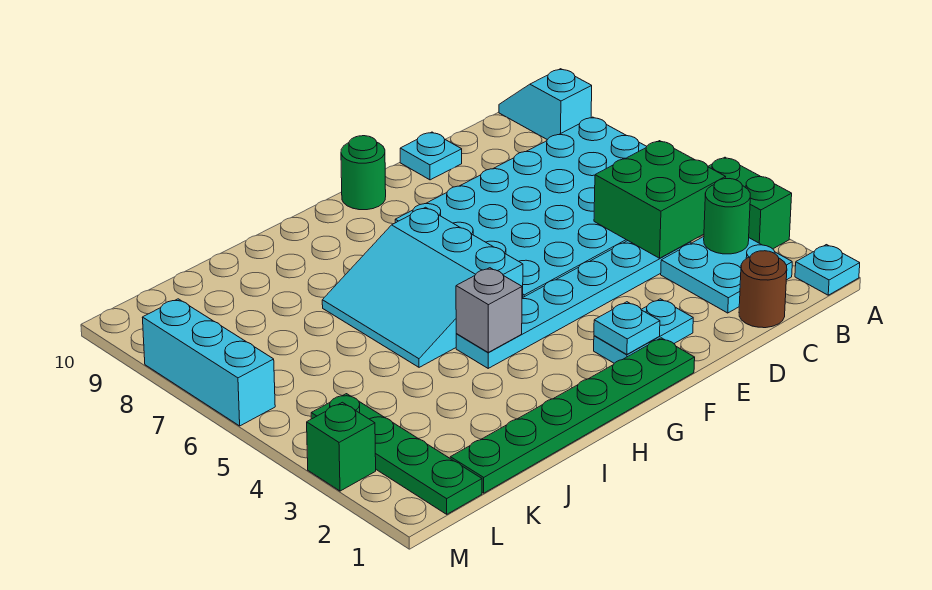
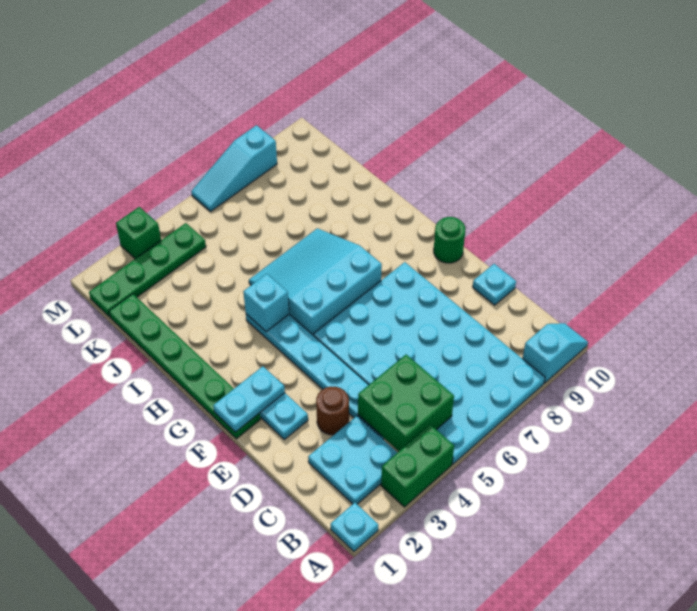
green 1x1 round brick [704,179,750,254] -> none
brown 1x1 round brick [739,251,787,328] -> brown 1x1 round brick moved to [316,386,349,435]
cyan 1x1 plate [594,302,660,354] -> cyan 1x2 plate [213,366,285,432]
grey 1x1 brick [456,268,522,352] -> cyan 1x1 brick [243,274,289,331]
cyan 1x3 brick [142,299,275,426] -> cyan 1x3 slope [191,125,277,212]

